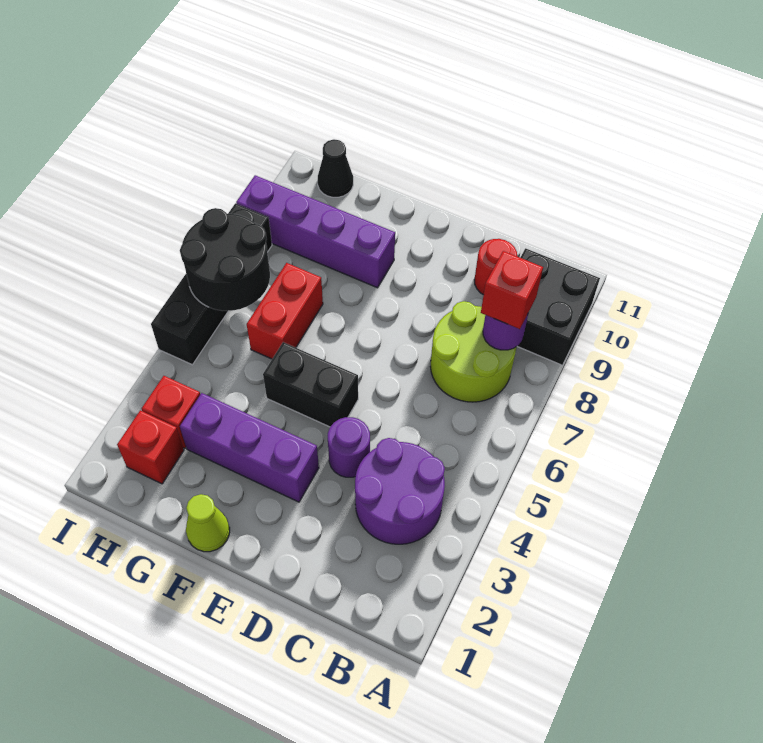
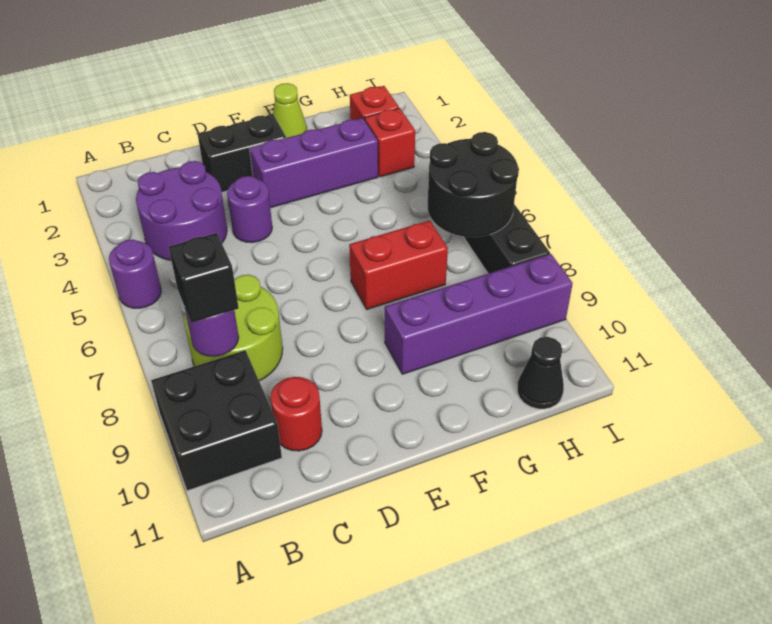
none -> purple 1x1 round brick [109,240,161,308]
red 1x1 brick [481,251,543,329] -> black 1x1 brick [169,233,239,323]
black 1x2 brick [263,342,358,427] -> black 1x2 brick moved to [198,114,286,192]
red 1x2 brick [247,263,323,359] -> red 1x2 brick turned to [349,220,448,309]

